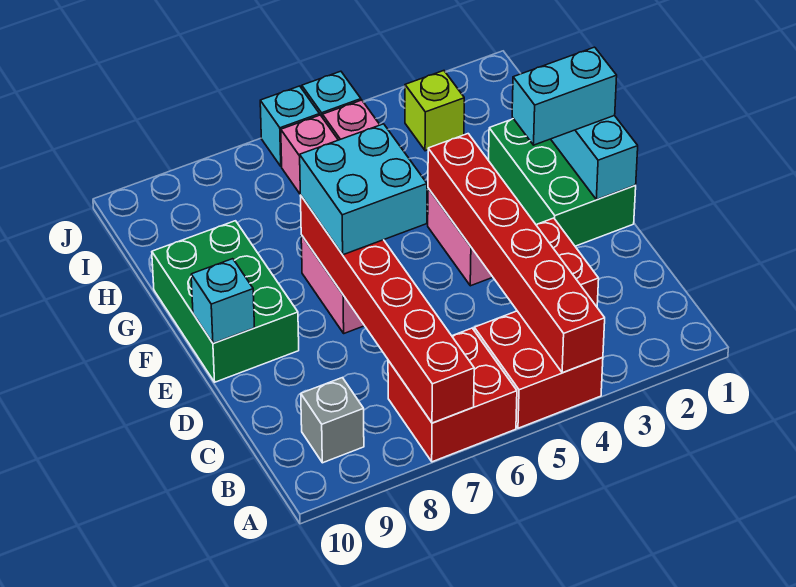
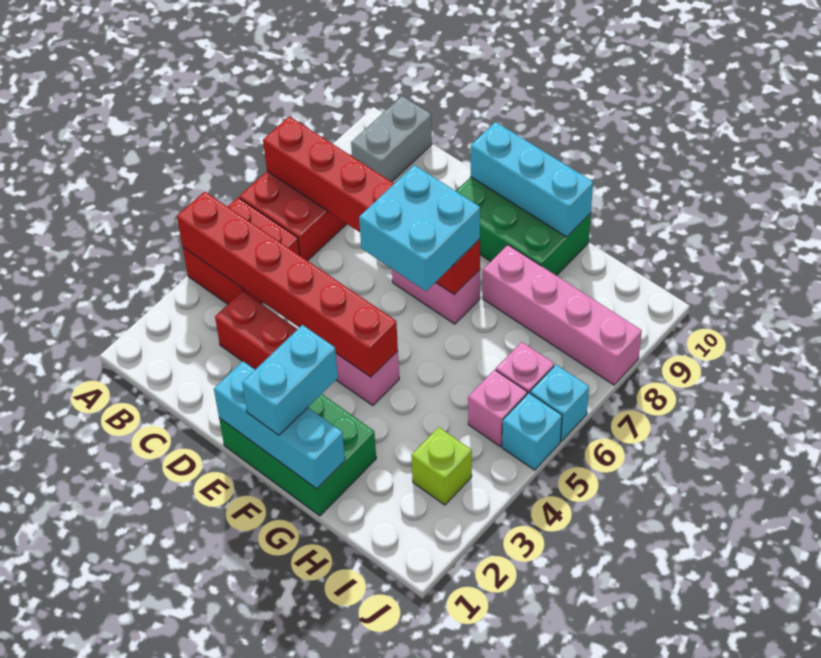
grey 1x1 brick [301,378,364,463] -> grey 1x2 brick [351,96,432,182]
cyan 1x1 brick [191,259,255,343] -> cyan 1x3 brick [471,122,593,237]
none -> pink 1x4 brick [483,245,642,385]

